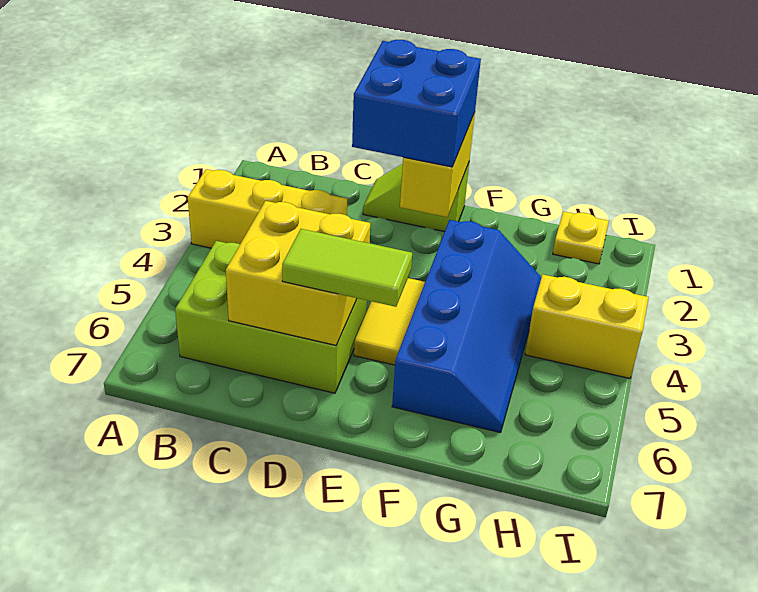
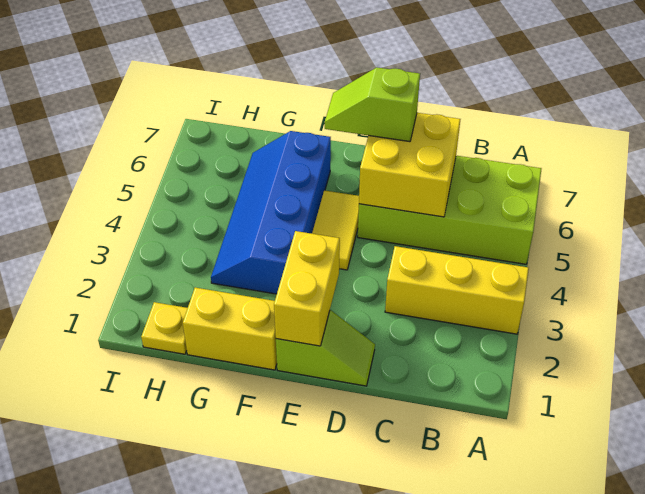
lime 2x3 brick [175,241,367,393] -> lime 2x4 brick [358,156,541,264]
blue 2x2 brick [352,40,481,167] -> none
lime 1x2 tile [282,229,412,307] -> lime 1x2 slope [325,67,420,142]
yellow 1x2 brick [525,275,649,378] -> yellow 1x2 brick moved to [183,288,277,370]

